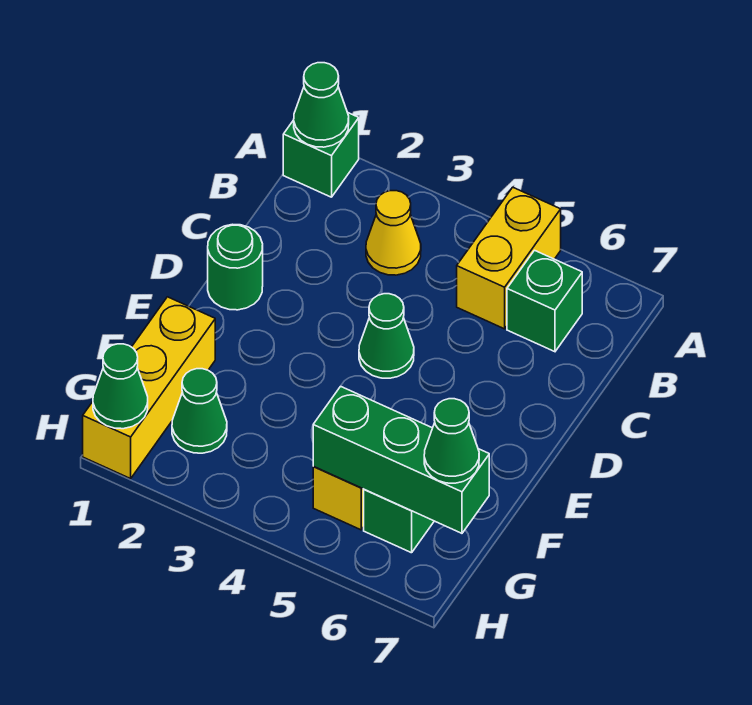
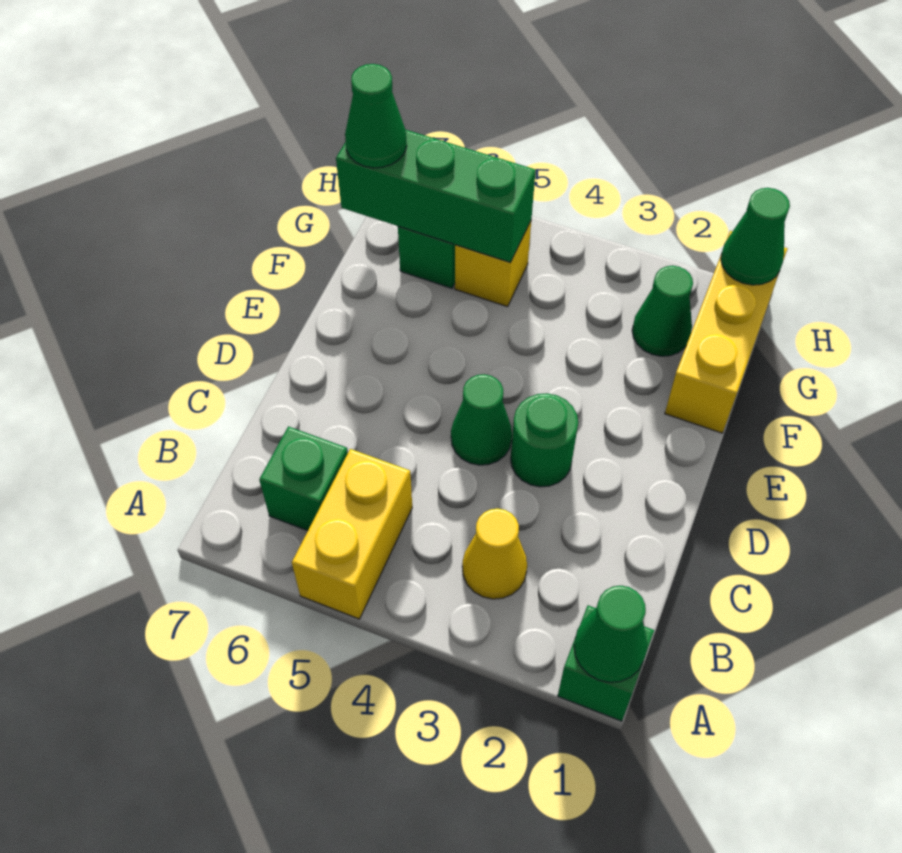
green 1x1 round brick [208,224,263,310] -> green 1x1 round brick moved to [511,393,578,487]

